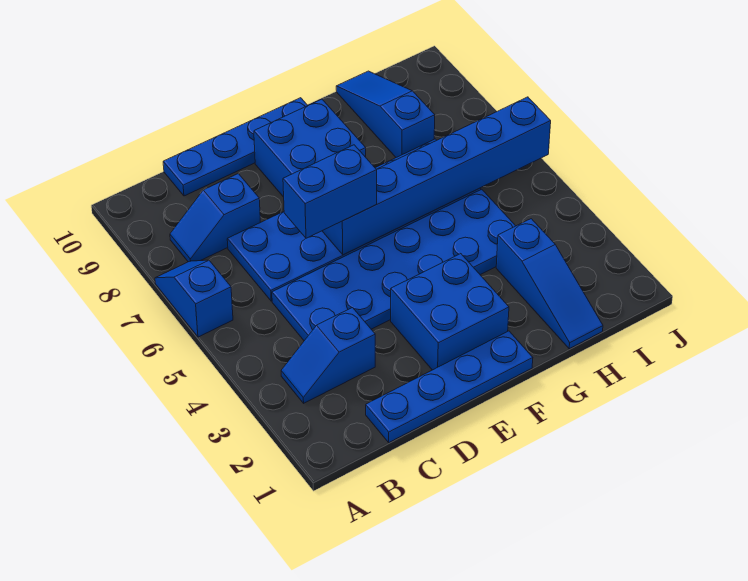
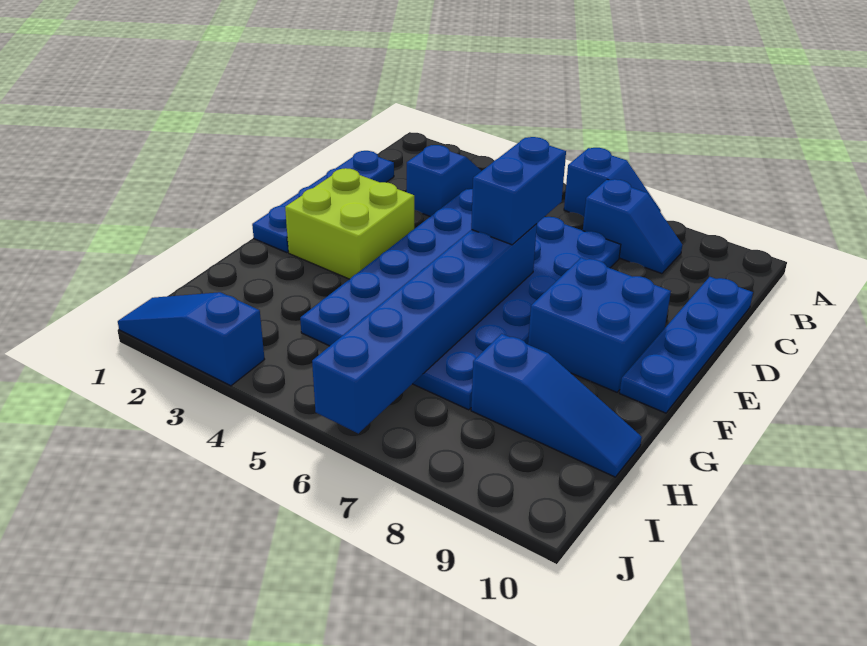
blue 1x2 slope [170,174,261,262] -> blue 1x2 slope turned to [583,179,682,274]
blue 2x2 brick [391,254,509,370] -> lime 2x2 brick [285,168,414,279]
blue 1x3 slope [496,219,603,349] -> blue 1x3 slope moved to [118,292,265,386]

